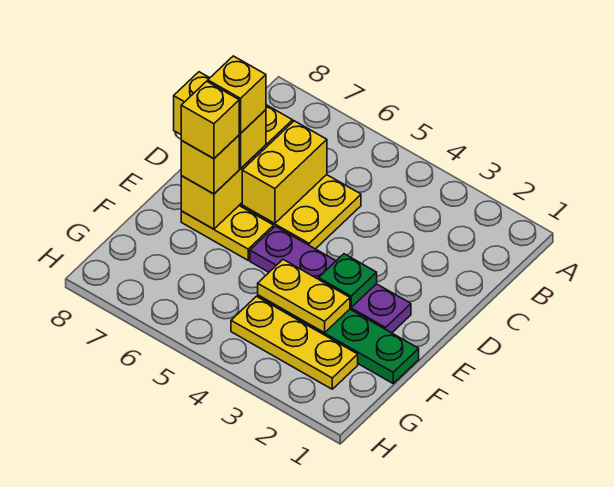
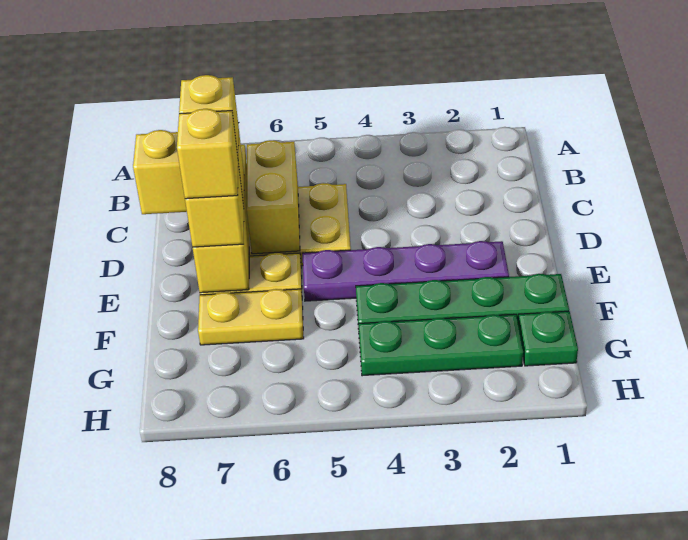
green 1x1 plate [319,254,377,307] -> green 1x1 plate moved to [518,311,578,366]
yellow 1x2 plate [258,260,350,333] -> yellow 1x2 plate moved to [198,289,304,345]
yellow 1x3 plate [231,296,358,389] -> green 1x3 plate [359,314,523,376]

